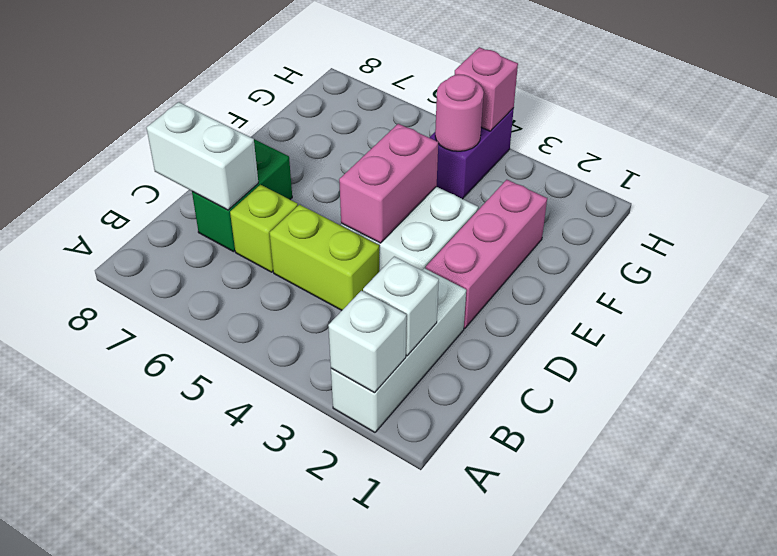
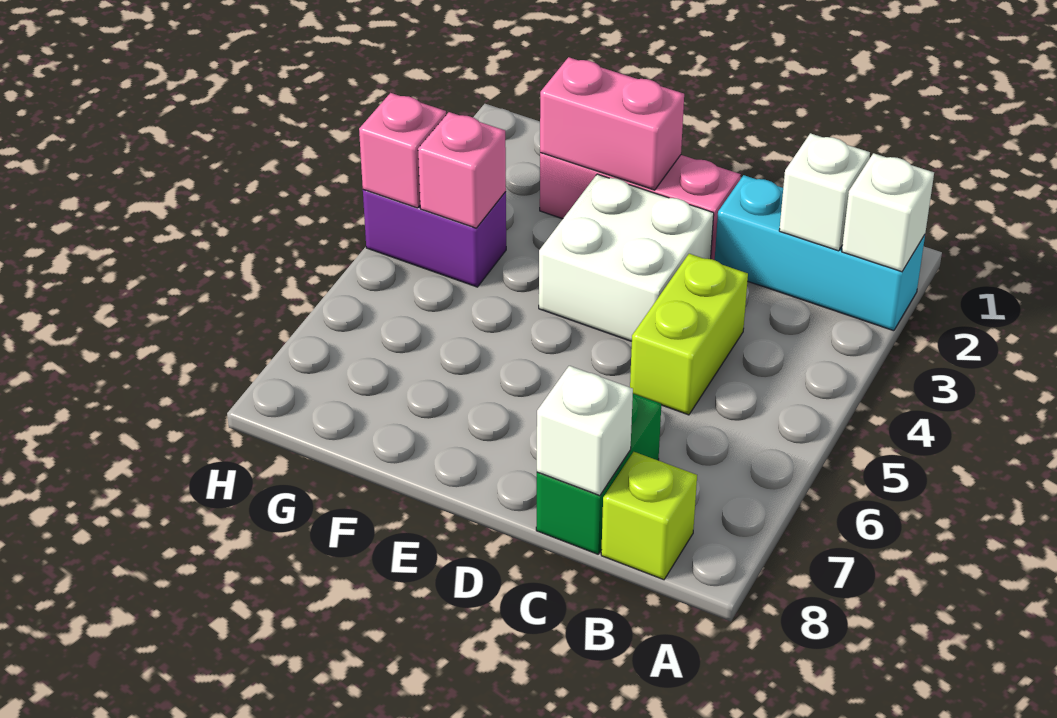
white 1x3 brick [331,268,466,432] -> cyan 1x3 brick [715,175,925,331]
lime 1x1 brick [230,185,298,272] -> lime 1x1 brick moved to [601,452,697,580]
green 1x2 brick [192,139,292,252] -> green 1x2 brick turned to [536,394,661,554]
white 1x2 brick [147,102,258,210] -> white 1x1 brick [537,366,633,496]
pink 1x2 brick [339,124,438,243] -> pink 1x2 brick moved to [540,57,684,190]
pink 1x1 round brick [435,75,484,151] -> pink 1x1 brick [418,112,506,228]

